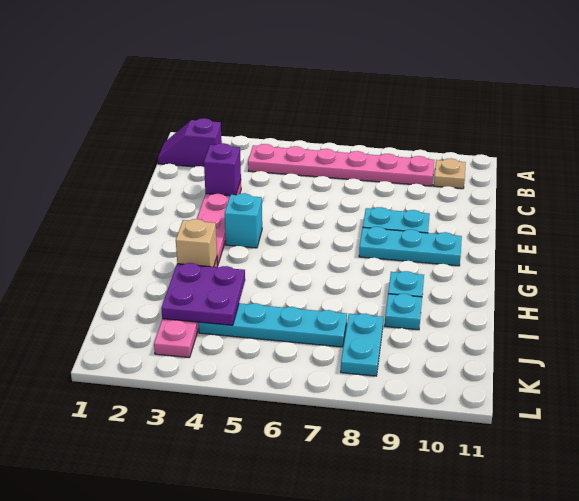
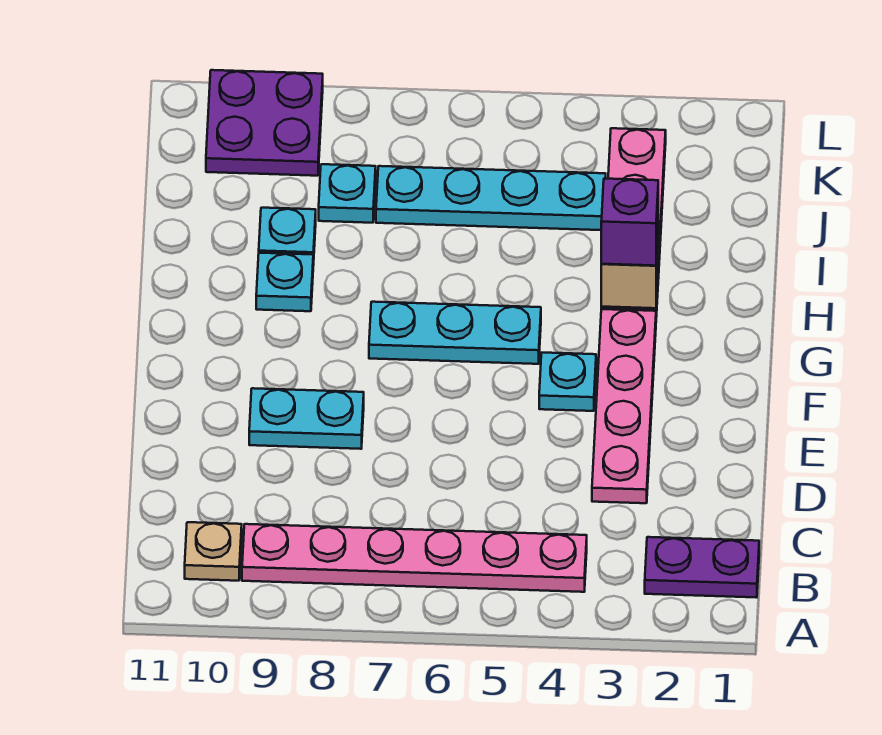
purple 1x2 slope [158,118,222,167] -> purple 1x2 plate [645,537,759,598]
purple 1x1 brick [204,143,241,196] -> purple 1x1 brick moved to [601,178,658,266]
cyan 1x1 brick [225,193,262,248] -> cyan 1x1 plate [539,353,596,411]
cyan 1x3 plate [359,227,462,266] -> cyan 1x3 plate moved to [369,302,541,364]
purple 2x2 plate [161,263,245,325] -> purple 2x2 plate moved to [206,70,323,176]
cyan 1x2 plate [341,313,383,376] -> cyan 1x1 plate [319,164,376,223]

